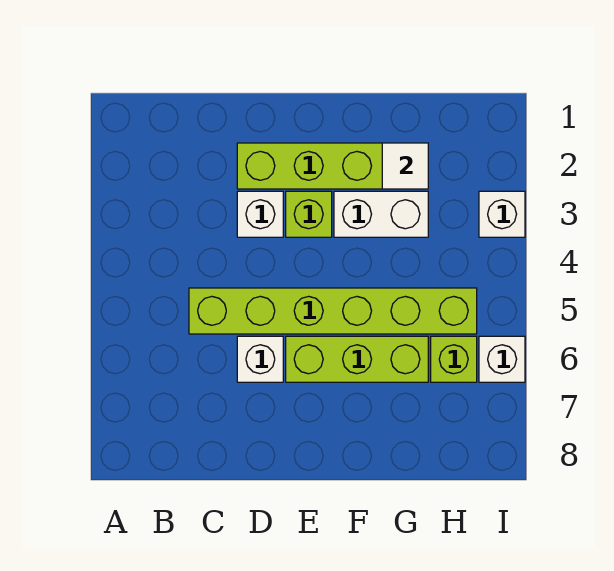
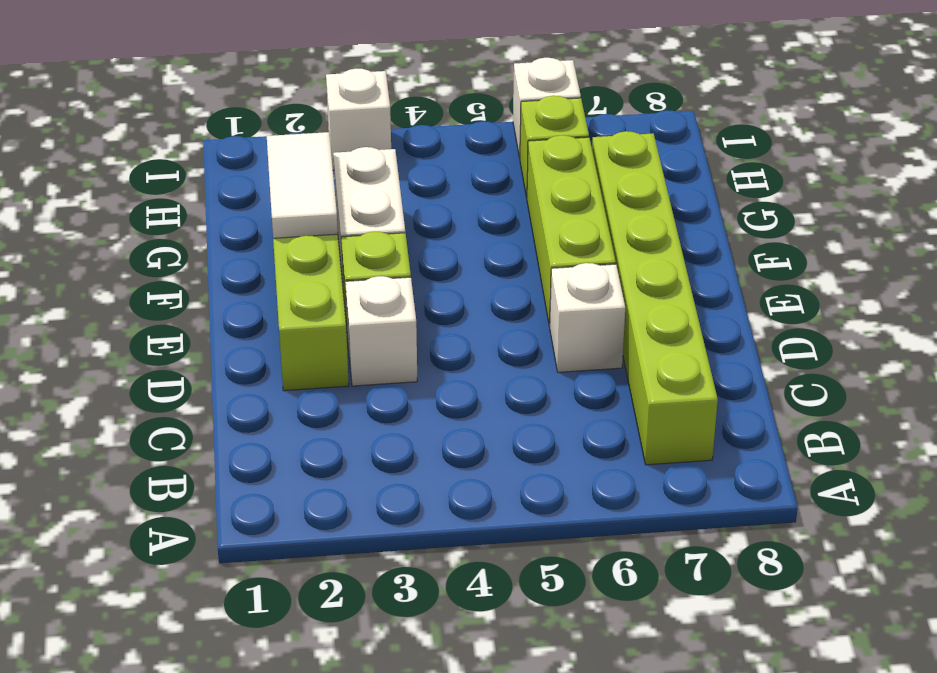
lime 1x6 brick [189,288,477,334] -> lime 1x6 brick moved to [592,131,718,465]
white 1x1 tile [382,143,428,189] -> white 1x2 tile [267,132,338,238]

